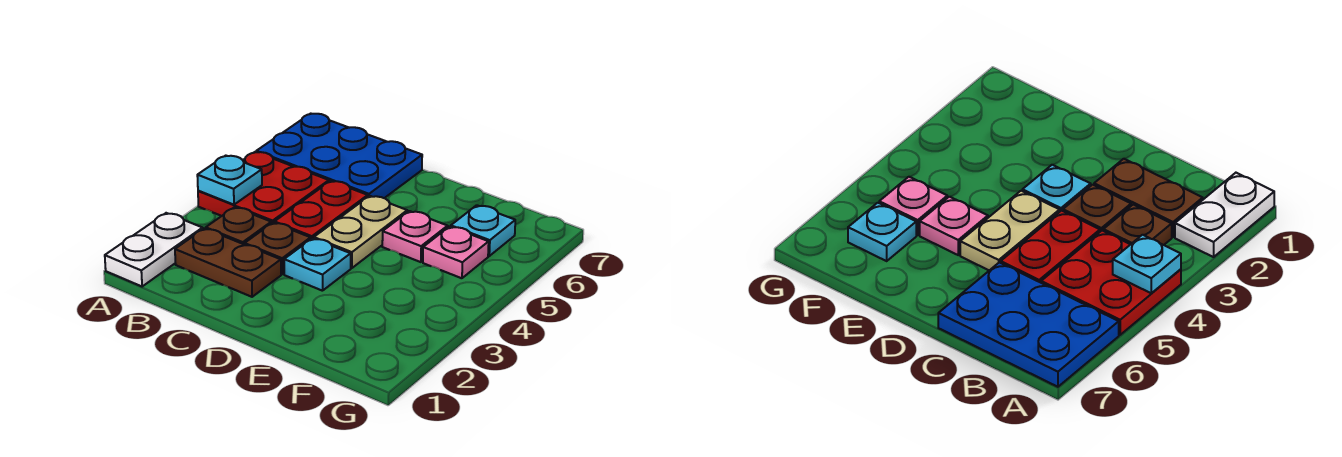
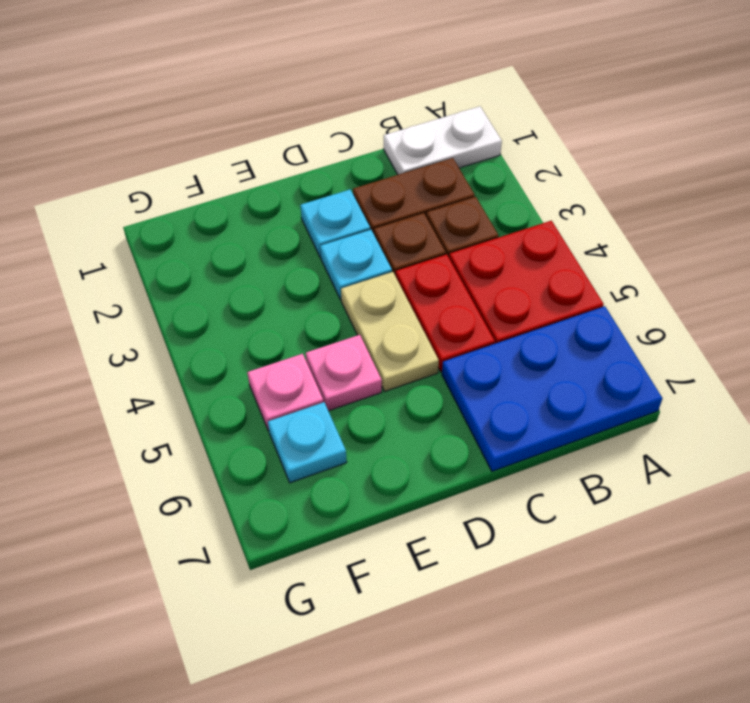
white 1x2 plate [105,213,203,287] -> white 1x2 plate turned to [384,106,502,175]
cyan 1x1 plate [197,156,262,205] -> cyan 1x1 plate moved to [300,190,370,257]

